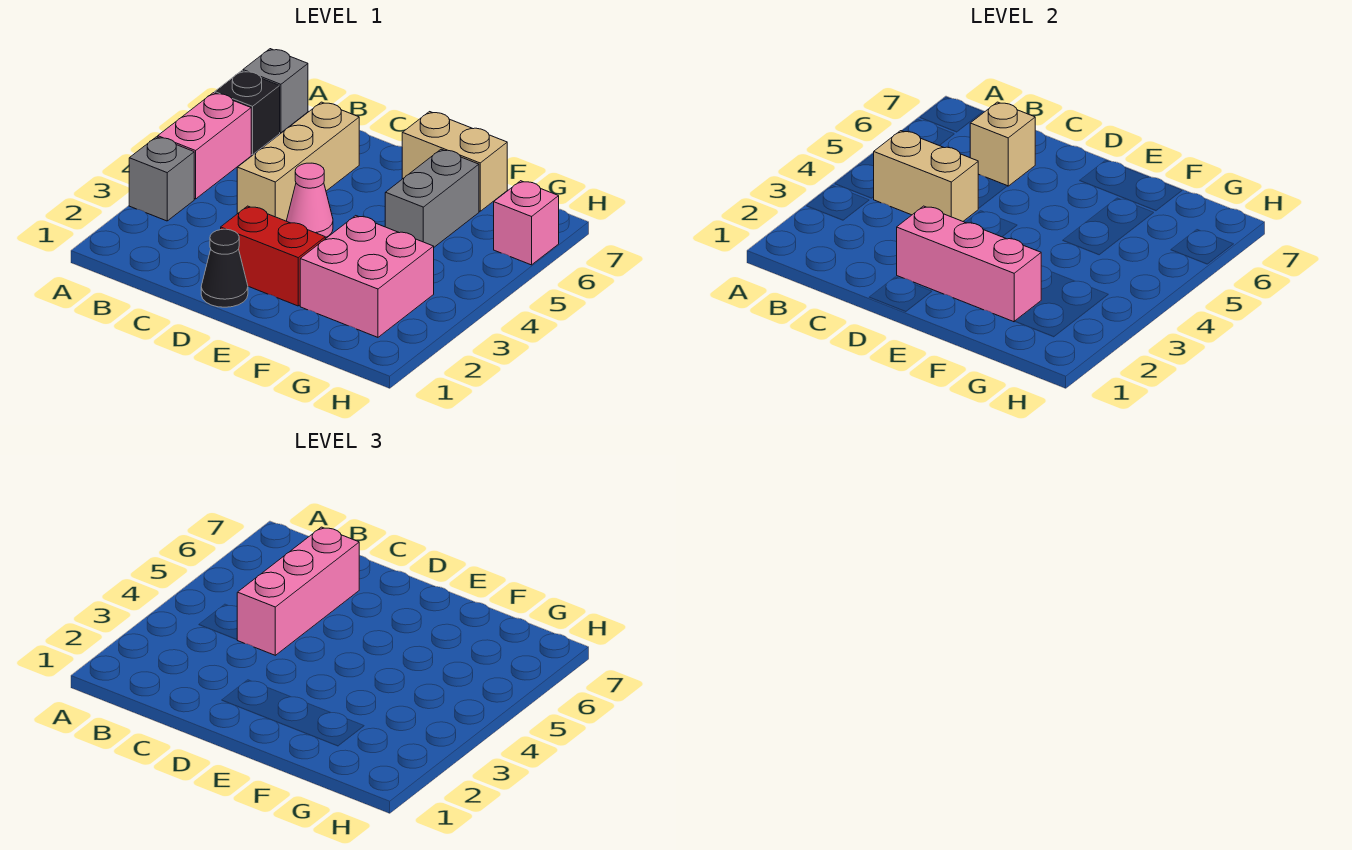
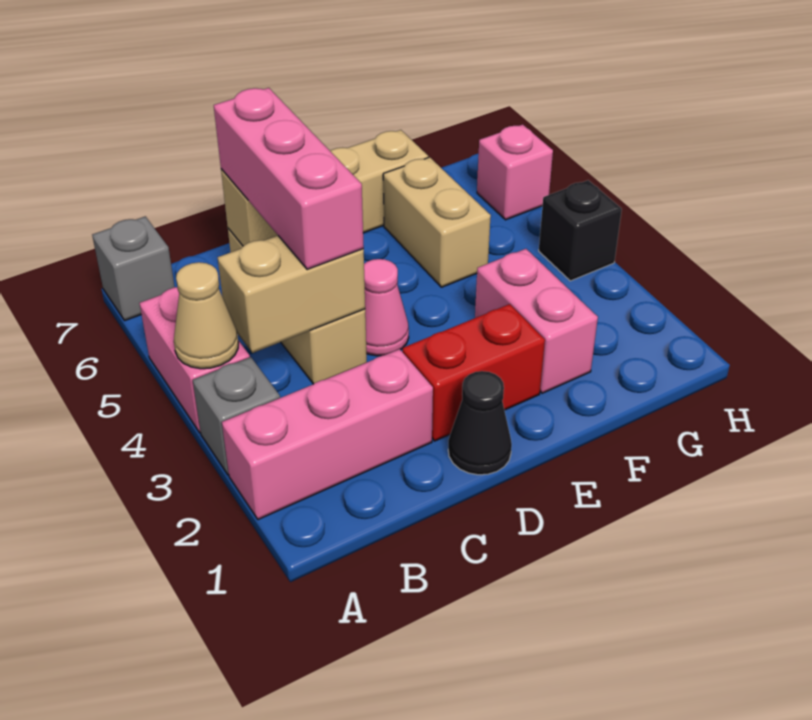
none -> tan 1x1 cone [174,262,238,369]
black 1x1 brick [215,71,280,155] -> black 1x1 brick moved to [539,180,622,281]
pink 1x3 brick [897,206,1041,322] -> pink 1x3 brick moved to [222,349,433,520]
pink 2x2 brick [300,216,434,337] -> pink 1x2 brick [475,249,598,393]
grey 1x2 brick [385,149,479,247] -> tan 1x2 brick [383,157,491,287]

